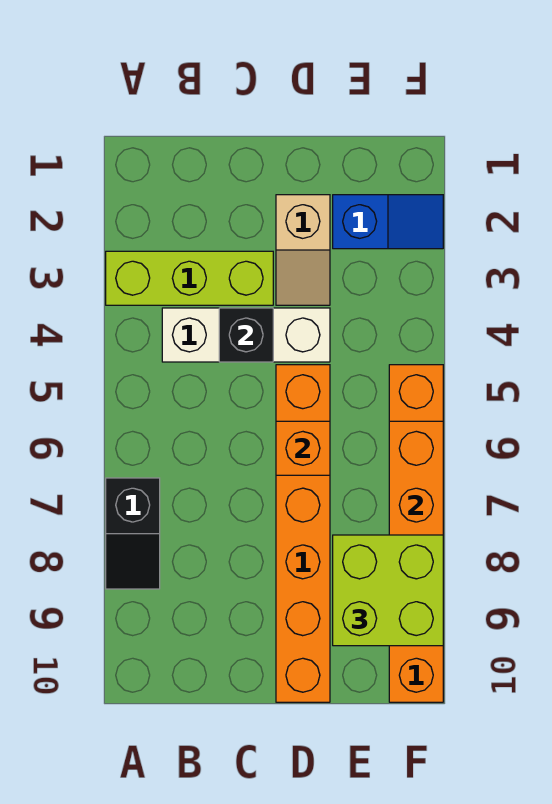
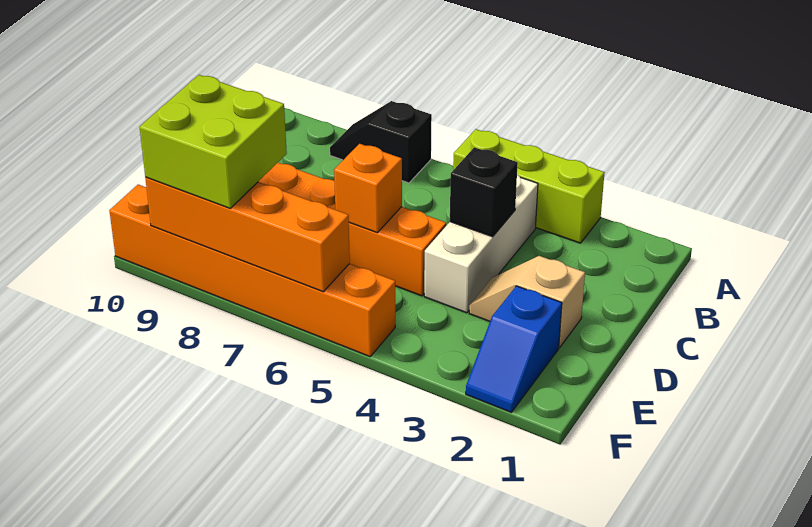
lime 1x3 brick [106,251,273,305] -> lime 1x3 brick turned to [453,129,605,243]

